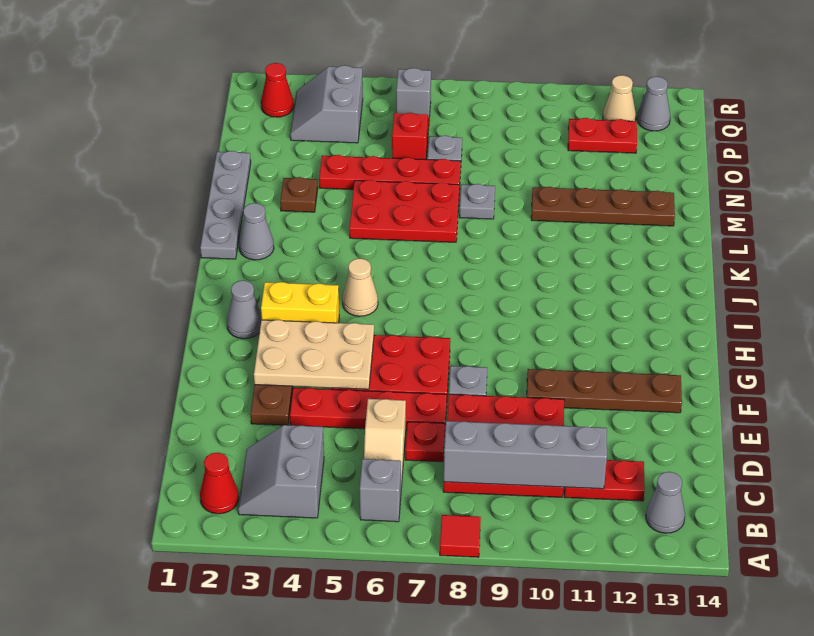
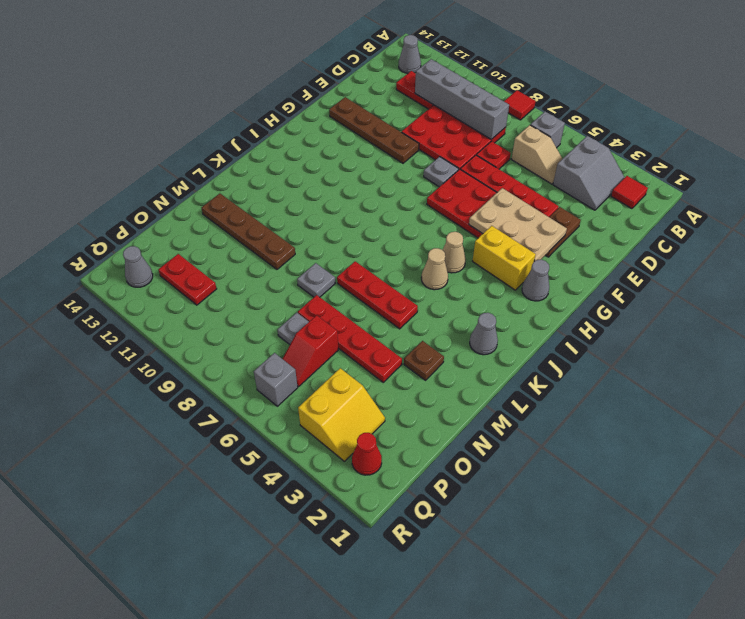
red 1x1 cone [200,453,239,514] -> red 1x1 tile [611,176,648,209]
tan 1x2 slope [364,399,406,487] -> tan 1x2 slope turned to [511,125,562,184]
grey 1x4 plate [200,151,251,259] -> none
red 2x3 plate [349,180,459,242] -> red 1x3 plate [337,261,418,329]
grey 2x2 slope [290,65,363,143] -> yellow 2x2 slope [298,368,385,461]
tan 1x1 cone [603,75,636,121] -> tan 1x1 cone moved to [421,248,448,290]

